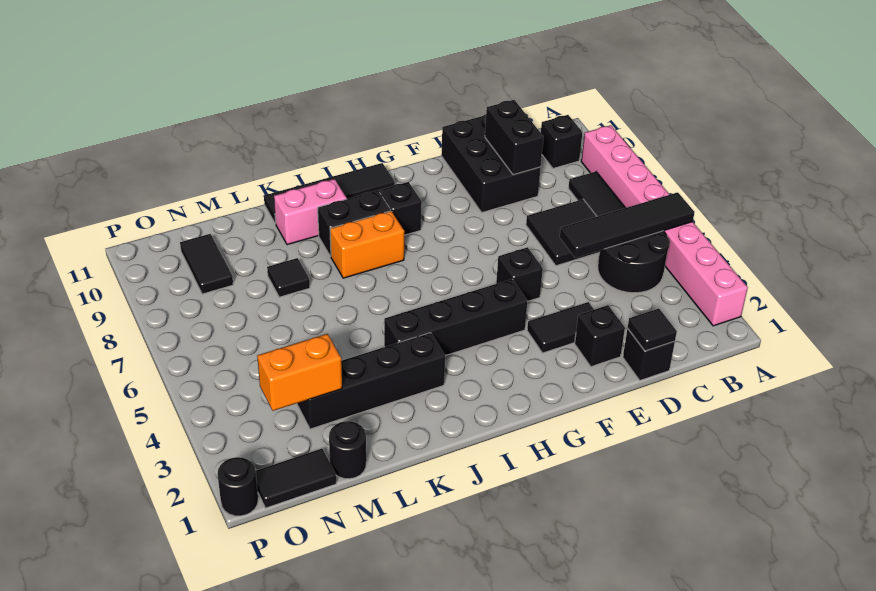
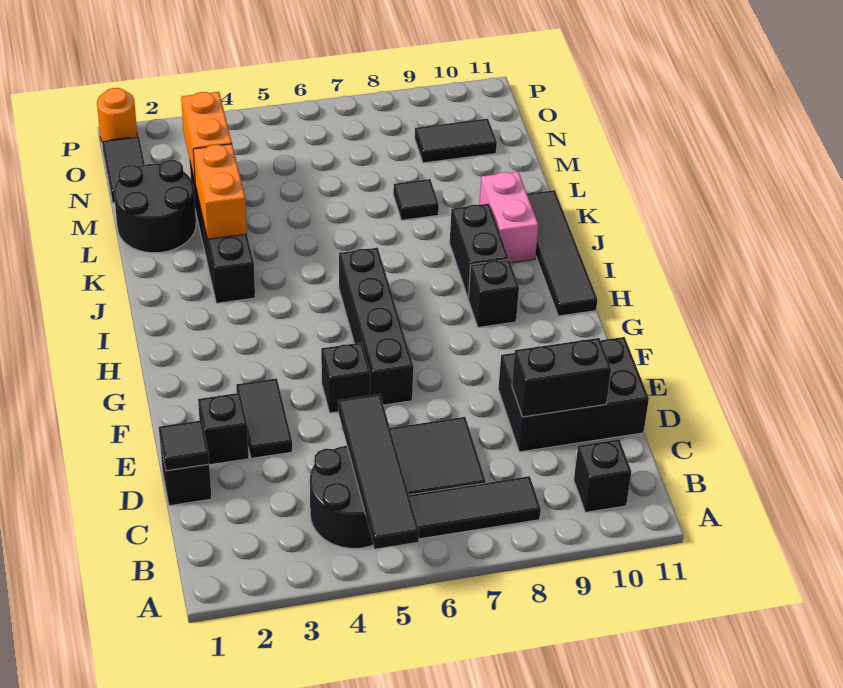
pink 1x8 brick [581,125,748,326] -> none
black 1x4 brick [384,279,527,356] -> black 1x4 brick moved to [339,248,413,405]
orange 1x2 brick [330,211,404,278] -> orange 1x2 brick moved to [193,144,247,239]
black 1x1 round brick [329,421,366,479] -> black 2x2 round brick [114,160,196,253]
black 1x1 round brick [217,457,258,516] -> orange 1x1 round brick [97,88,137,141]

